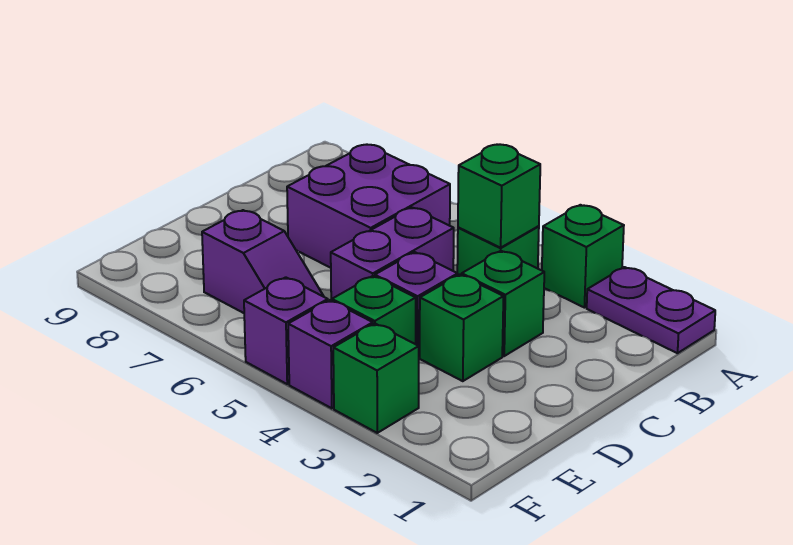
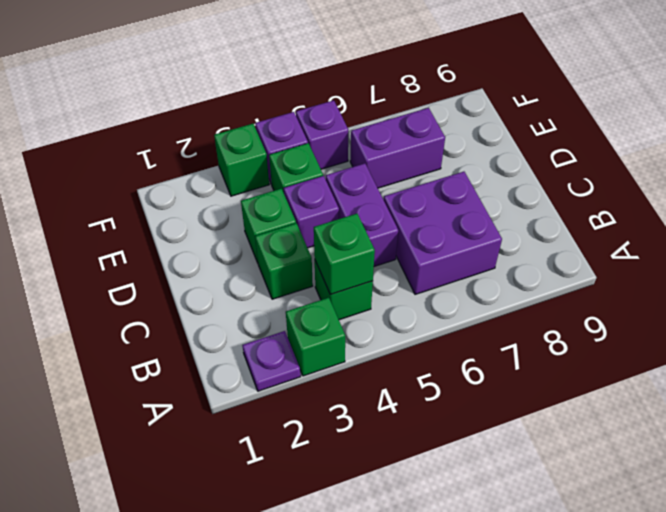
purple 1x2 plate [587,267,715,353] -> purple 1x1 plate [242,331,301,391]
purple 1x2 slope [202,210,324,313] -> purple 1x2 brick [350,108,445,188]

